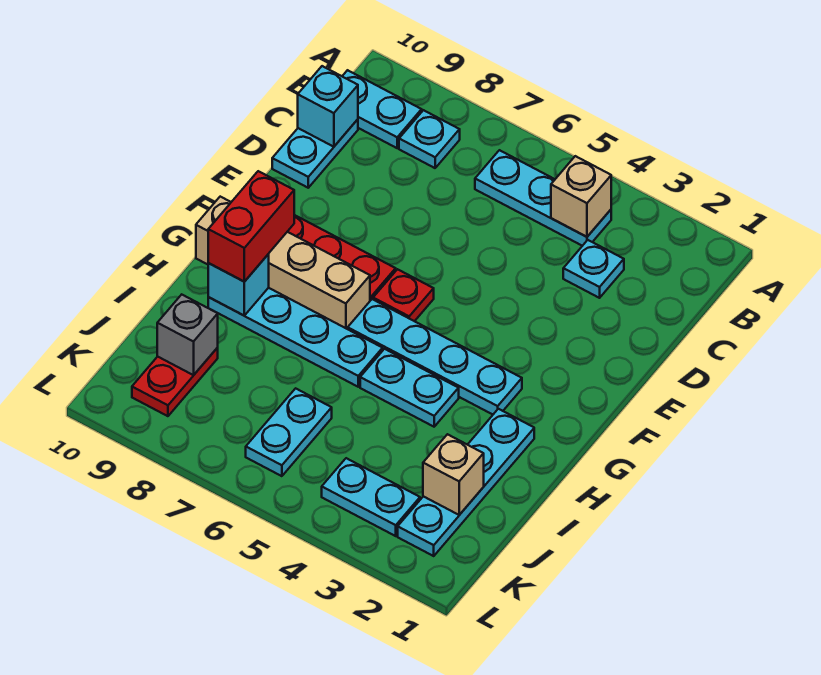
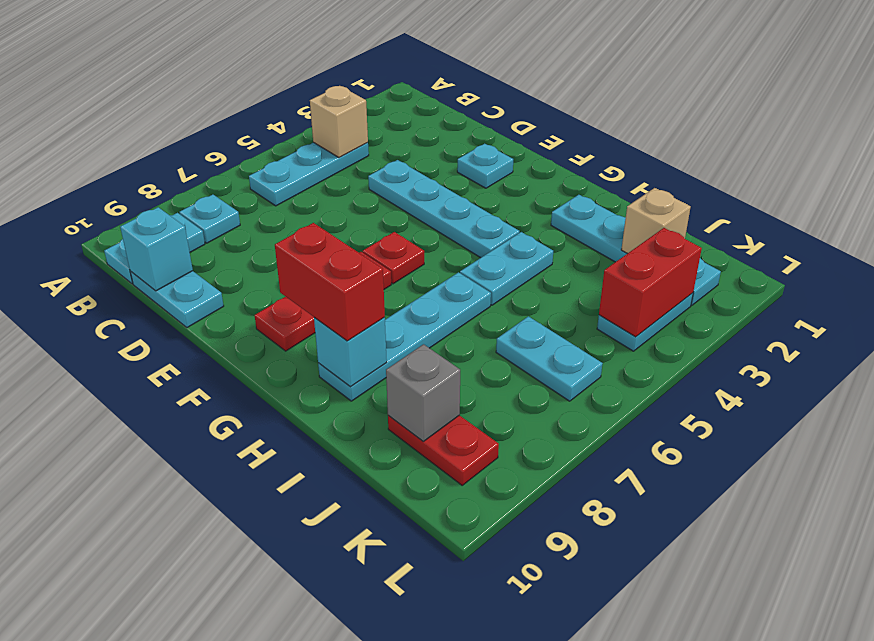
cyan 1x1 plate [563,240,624,298] -> cyan 1x1 plate moved to [457,144,513,188]
cyan 1x4 plate [348,299,522,415] -> cyan 1x4 plate turned to [368,160,519,258]
tan 1x4 brick [196,197,370,329] -> none
none -> red 1x2 brick [599,228,702,337]

